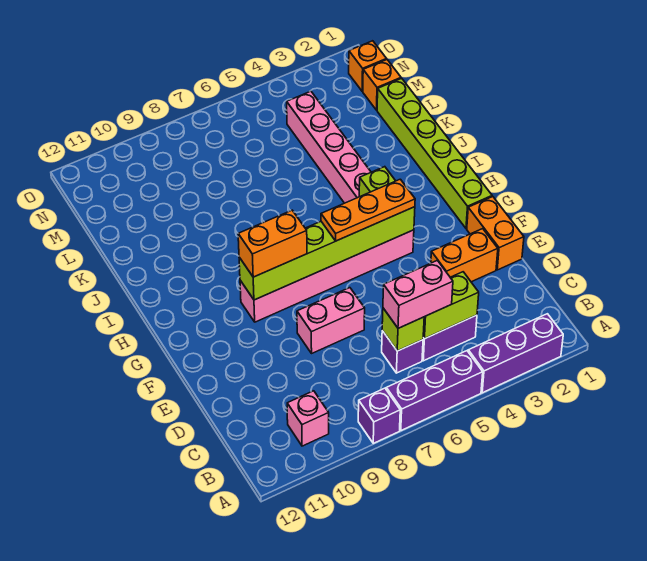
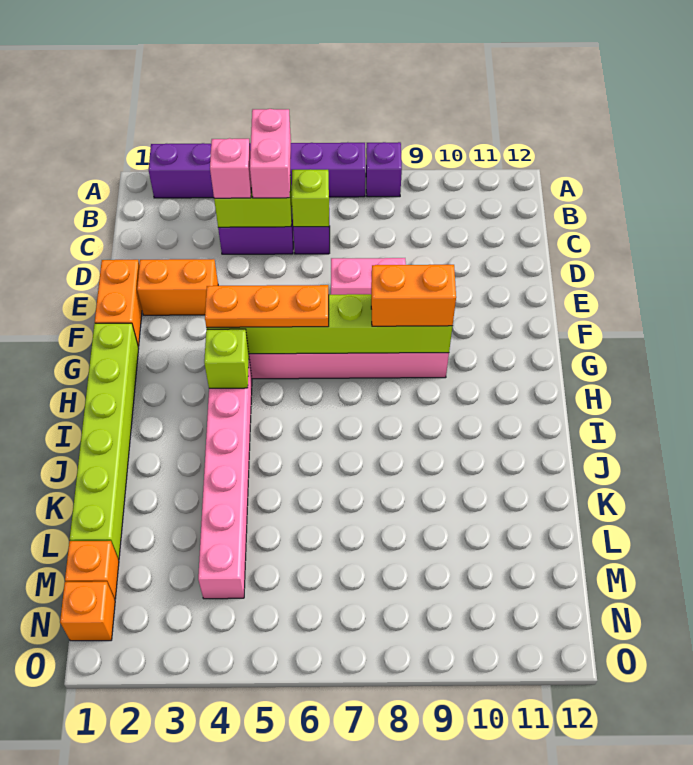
pink 1x1 brick [287,391,329,446] -> pink 1x1 brick moved to [210,138,251,198]
pink 1x2 brick [383,260,453,328] -> pink 1x2 brick turned to [250,109,291,198]

